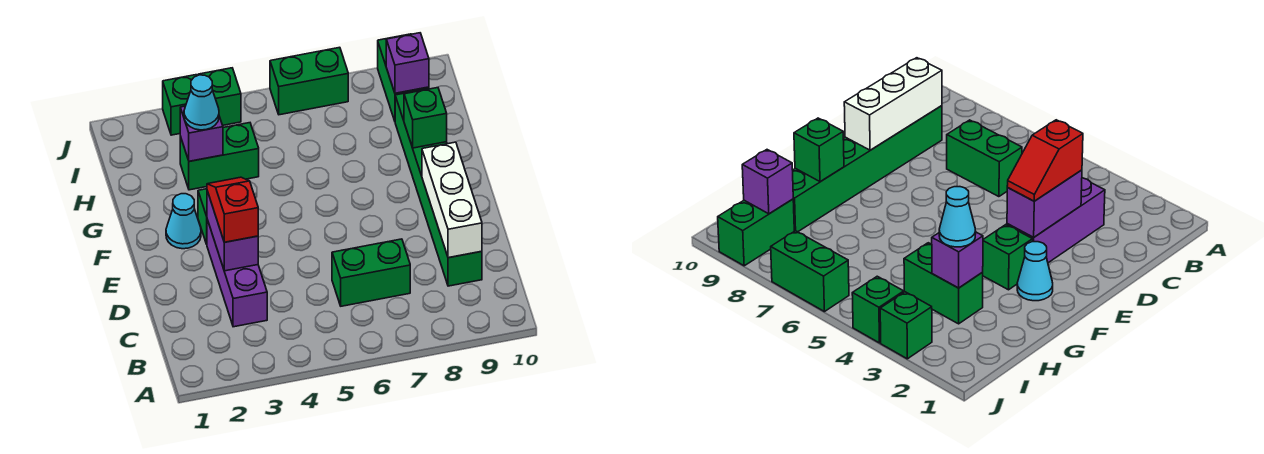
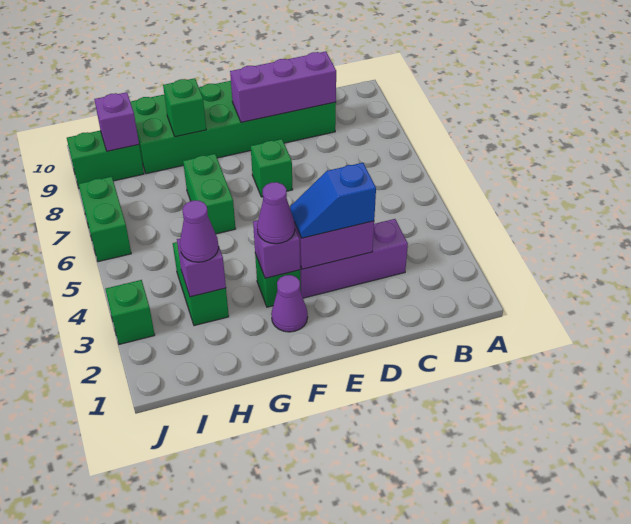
green 1x2 brick [332,239,410,306] -> green 1x2 brick moved to [183,154,236,234]
green 1x6 brick [395,89,482,286] -> green 2x6 brick [130,81,336,174]
white 1x3 brick [422,142,482,258] -> purple 1x3 brick [230,51,336,122]
red 1x2 slope [207,177,258,242] -> blue 1x2 slope [290,163,376,238]
cyan 1x1 cone [166,194,201,249] -> purple 1x1 cone [271,275,308,332]
none -> purple 1x1 brick [253,220,300,278]
none -> purple 1x1 cone [257,182,295,244]
cyan 1x1 cone [184,75,219,130] -> purple 1x1 cone [180,200,219,262]
green 1x1 brick [198,68,241,125] -> green 1x1 brick moved to [251,139,293,197]

